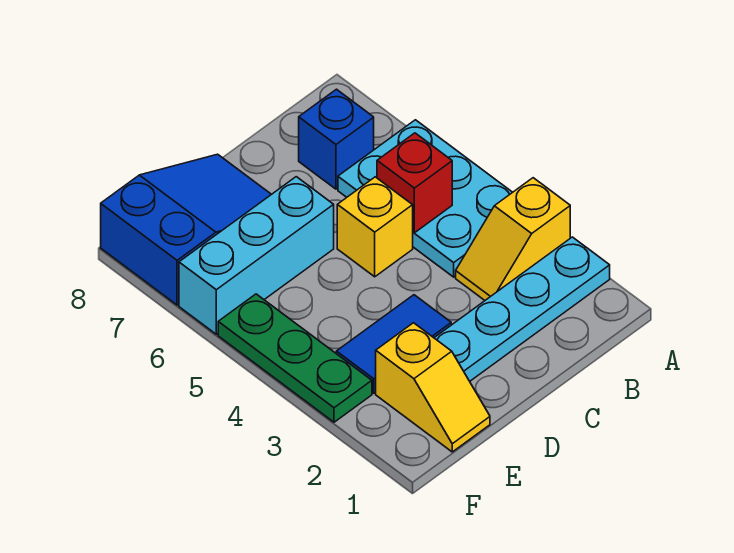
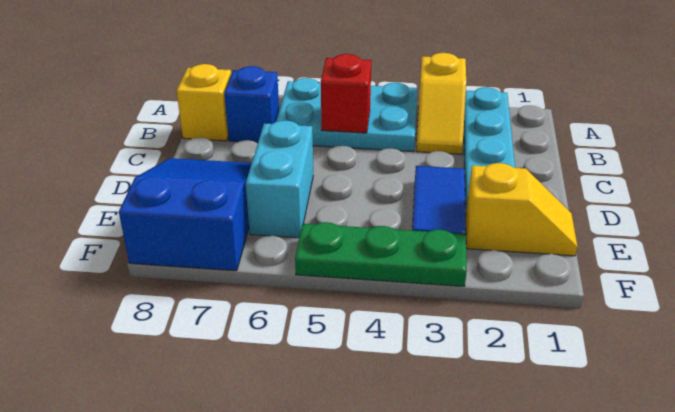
yellow 1x1 brick [337,177,413,277] -> yellow 1x1 brick moved to [176,64,231,141]
cyan 1x3 brick [179,177,334,334] -> cyan 1x2 brick [246,120,313,238]

